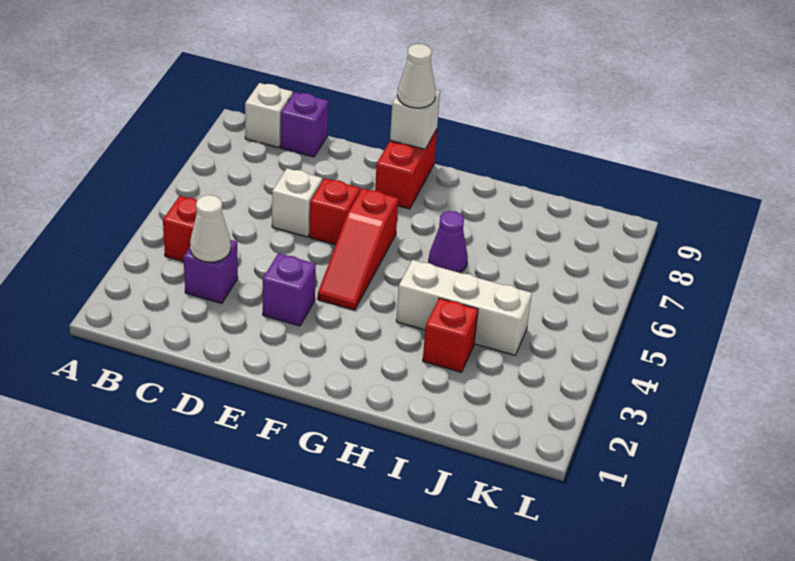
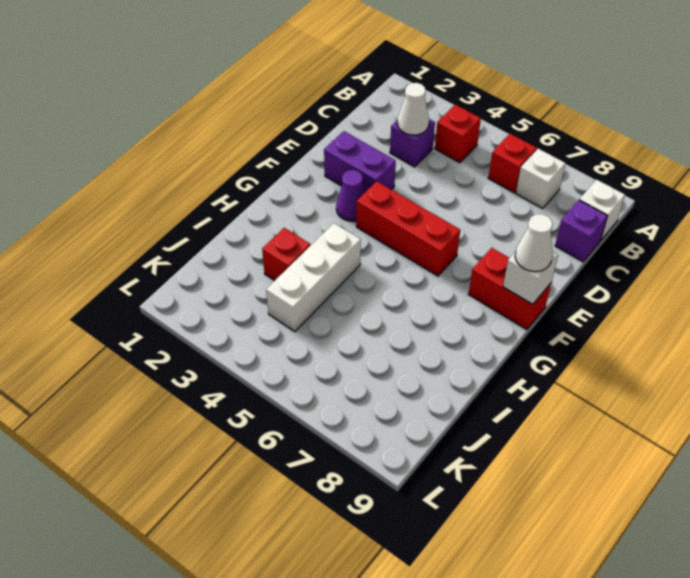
white 1x1 brick [272,168,322,237] -> white 1x1 brick moved to [516,149,565,208]
purple 1x1 brick [263,253,316,326] -> purple 1x2 brick [324,131,396,192]
red 1x1 brick [309,178,360,245] -> red 1x1 brick moved to [488,134,537,193]
red 1x3 slope [318,188,398,310] -> red 1x3 brick [356,181,460,276]
purple 1x1 cone [429,211,468,273] -> purple 1x1 cone moved to [336,170,365,221]

